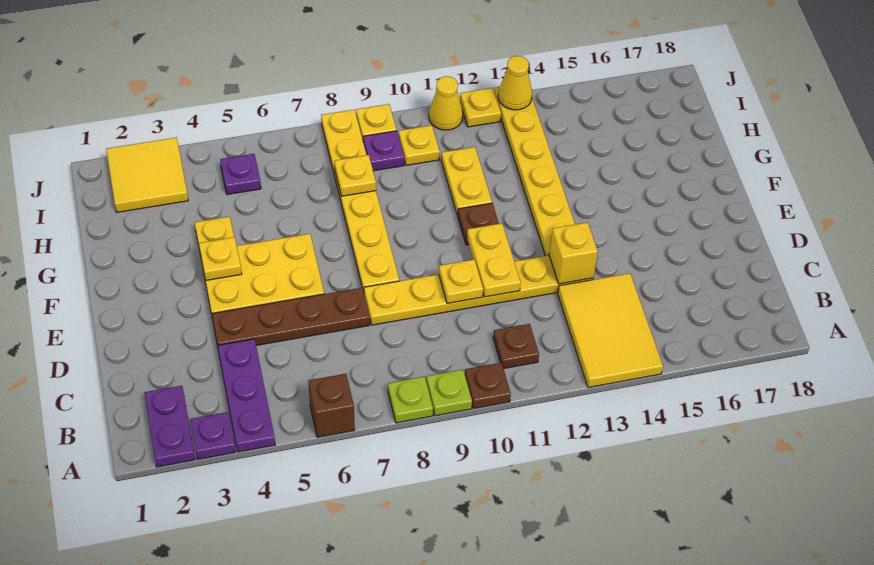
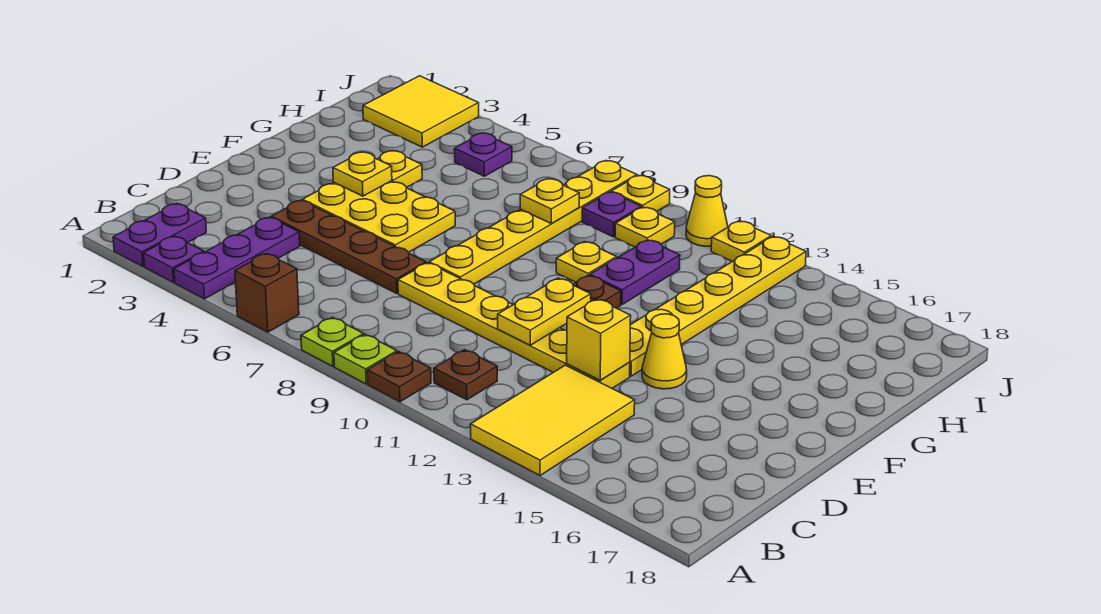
yellow 1x1 plate [439,260,483,303] -> yellow 1x1 plate moved to [556,242,617,282]
yellow 1x2 plate [441,147,492,216] -> purple 1x2 plate [590,240,680,305]
yellow 1x1 cone [498,56,532,110] -> yellow 1x1 cone moved to [642,314,687,389]

